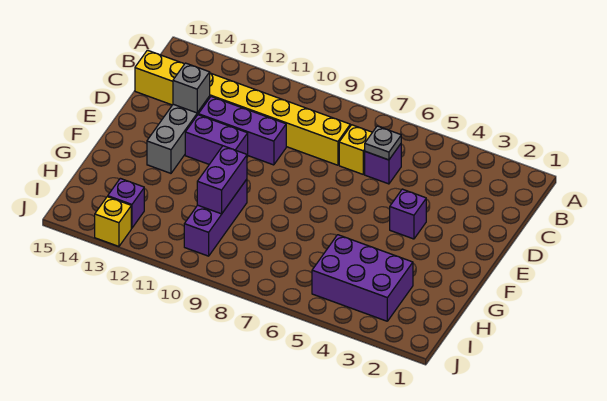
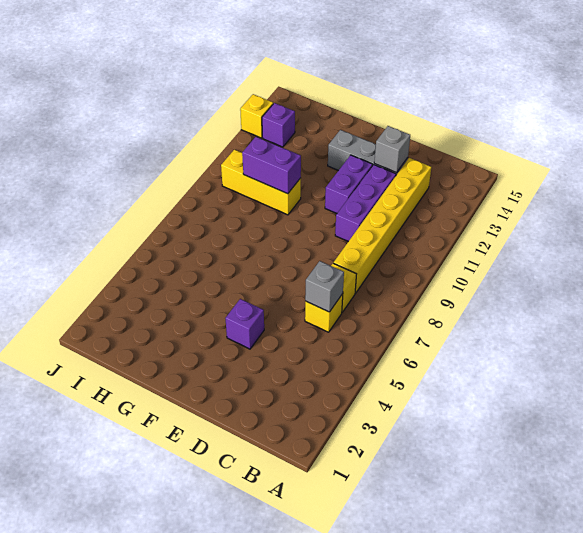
purple 1x1 brick [365,144,401,184] -> yellow 1x1 brick [305,294,343,332]
grey 1x1 plate [365,126,401,160] -> grey 1x1 brick [305,261,344,312]
yellow 1x8 brick [135,50,350,165] -> yellow 1x6 brick [334,158,431,293]
purple 1x3 brick [184,179,247,256] -> yellow 1x3 brick [221,150,301,215]
purple 2x3 brick [312,235,413,321] -> none

